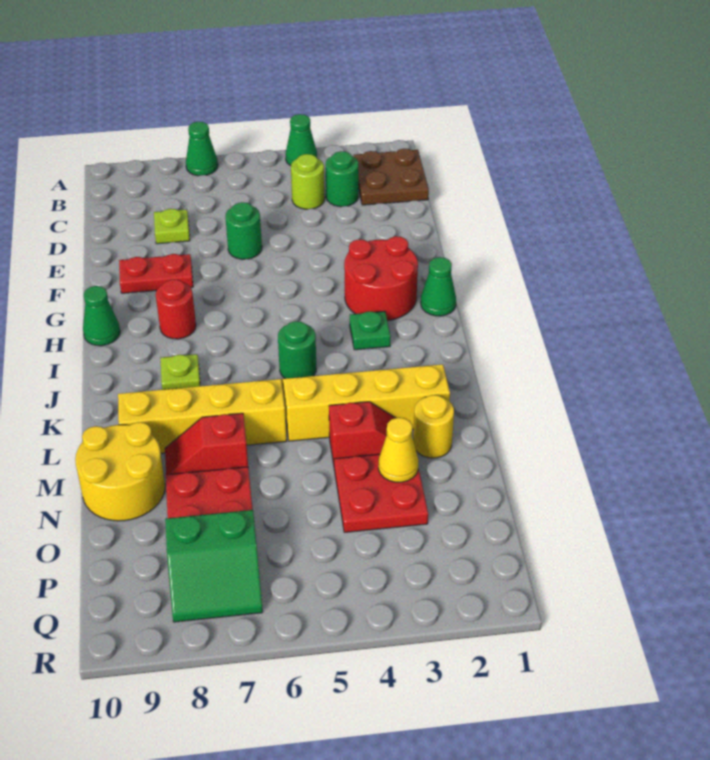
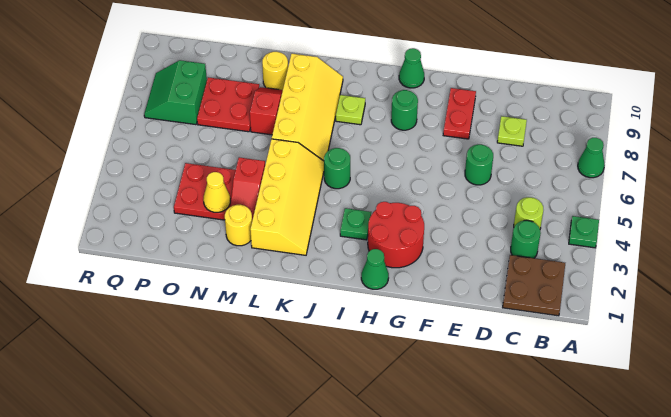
green 1x1 cone [286,114,317,166] -> green 1x1 plate [569,216,599,248]
red 1x1 round brick [156,279,196,339] -> green 1x1 round brick [391,90,418,130]
yellow 2x2 round brick [75,422,165,521] -> yellow 1x1 round brick [262,52,288,90]

